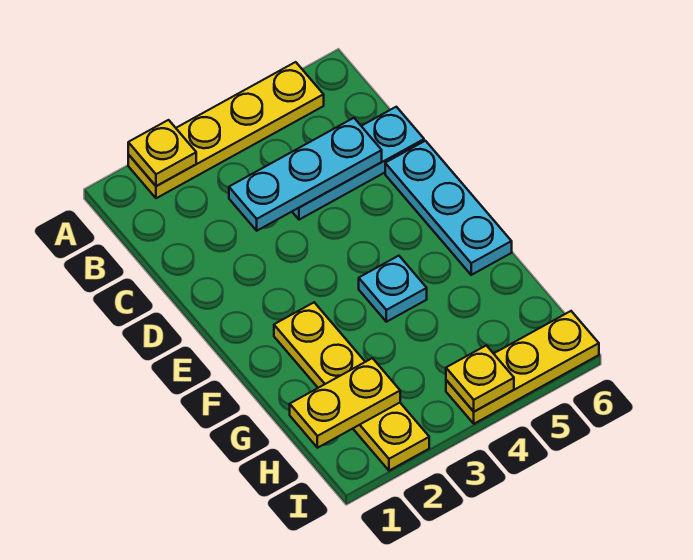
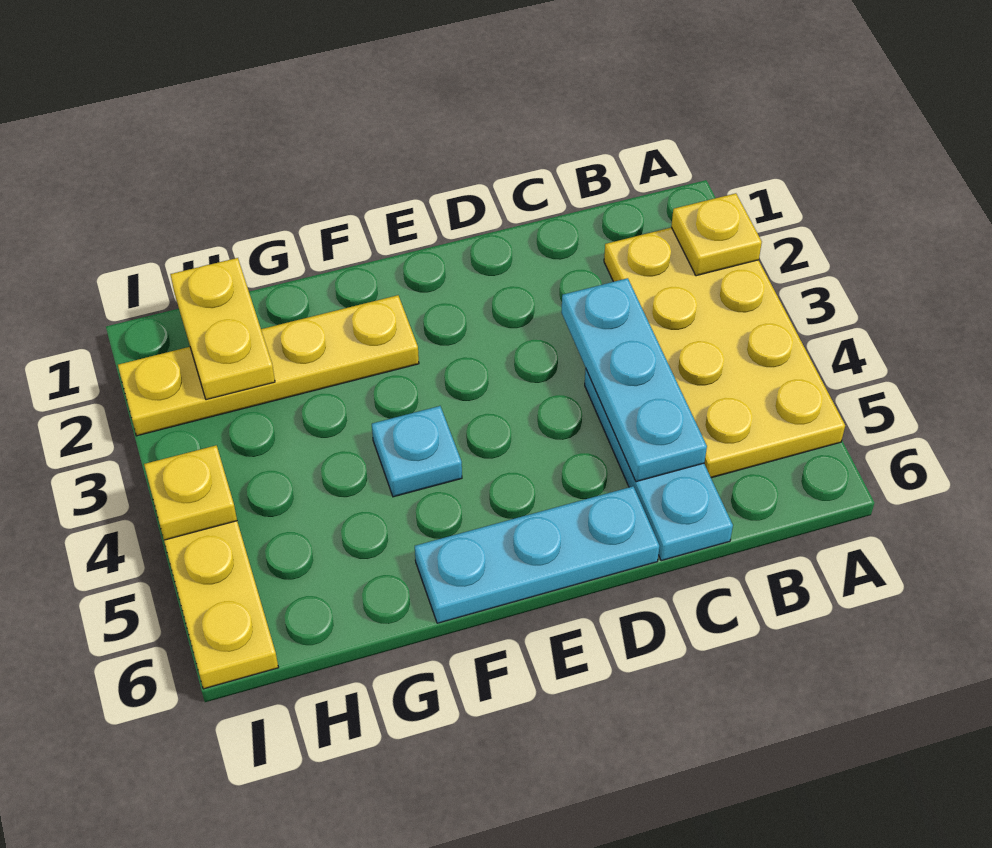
yellow 1x4 plate [128,62,324,198] -> yellow 2x4 plate [604,228,845,478]

